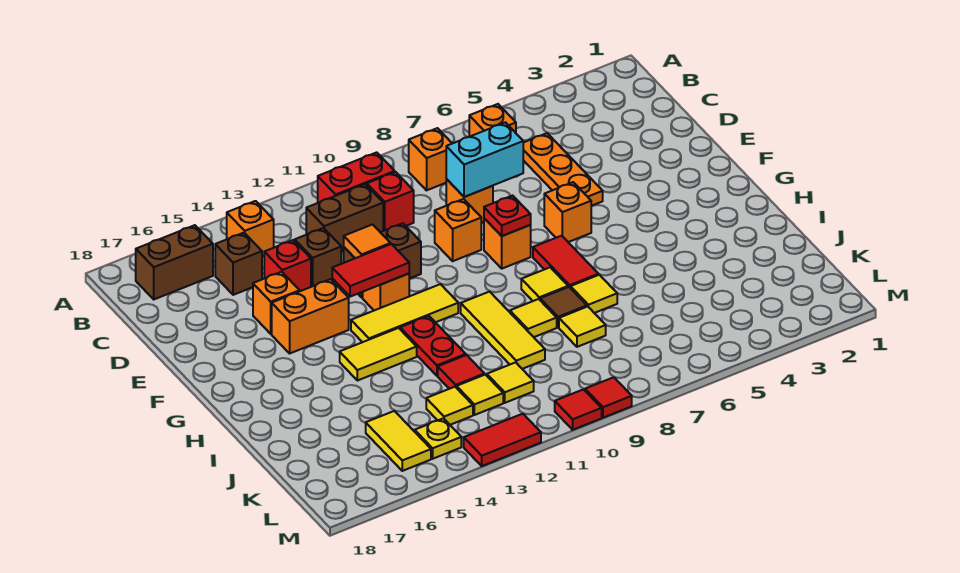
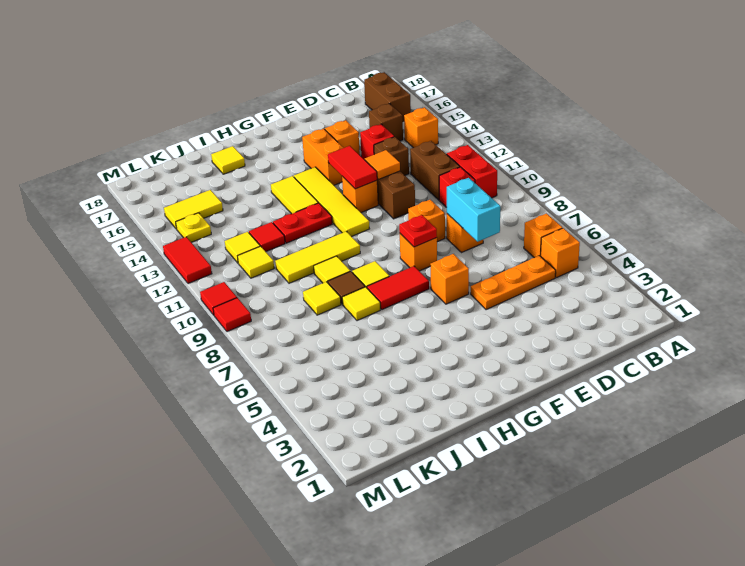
orange 1x1 brick [409,128,452,190] -> orange 1x1 brick moved to [541,228,580,278]
yellow 1x3 tile [351,284,458,342] -> yellow 1x4 tile [294,167,369,237]
yellow 1x1 tile [426,387,473,425] -> yellow 1x1 tile moved to [211,146,245,174]

